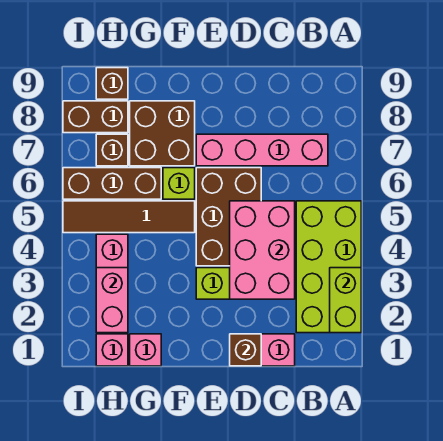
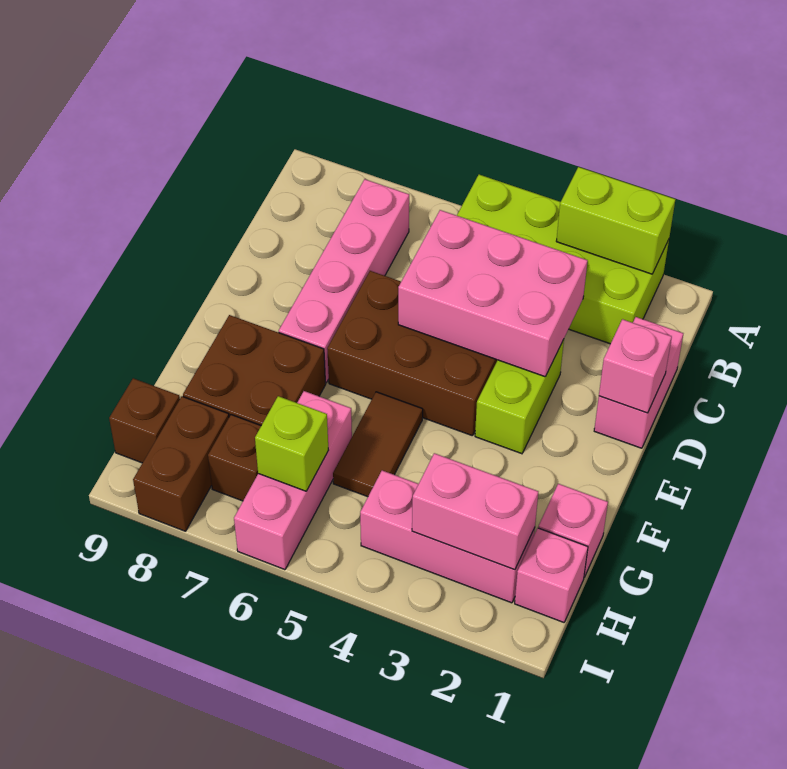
brown 1x1 brick [230,334,261,366] -> pink 1x1 brick [599,319,672,413]
brown 1x4 tile [63,201,195,233] -> brown 1x2 tile [333,392,423,497]
lime 1x1 brick [163,168,195,199] -> lime 1x1 brick moved to [255,396,328,491]
brown 1x3 brick [63,168,161,199] -> pink 1x3 brick [234,391,352,570]

